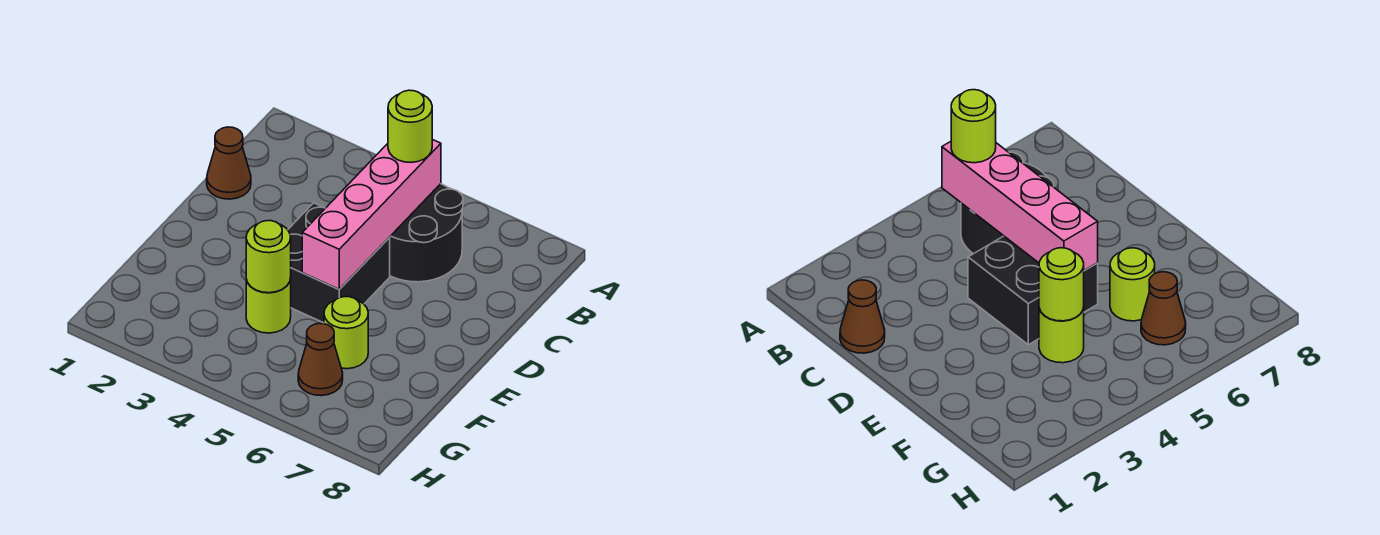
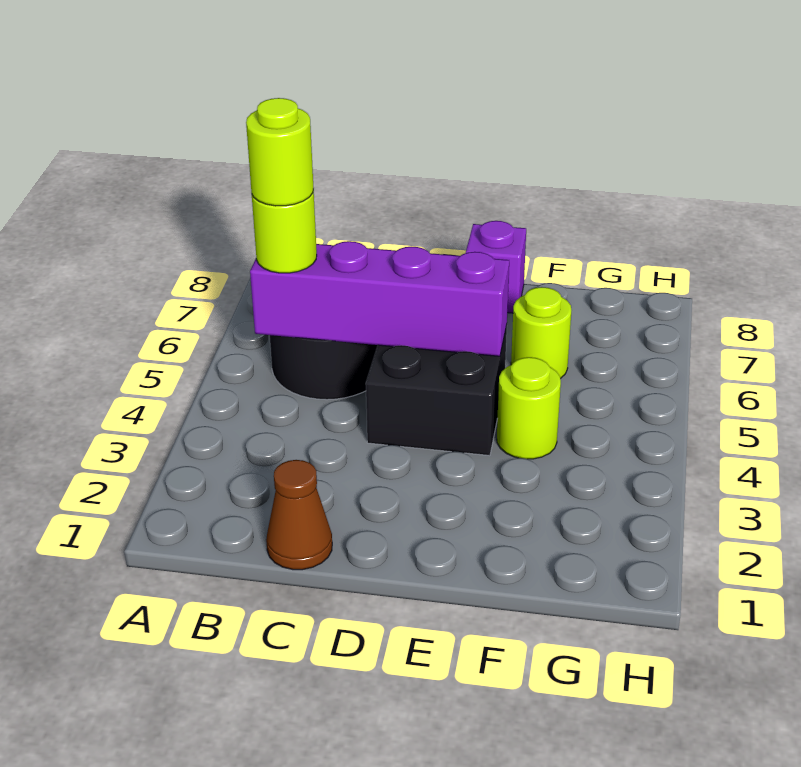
pink 1x4 brick [302,139,441,289] -> purple 1x4 brick [250,241,509,356]
none -> purple 1x1 brick [466,221,526,313]
lime 1x1 round brick [246,221,291,293] -> lime 1x1 round brick moved to [246,98,313,206]
brown 1x1 cone [298,323,343,396] -> none

